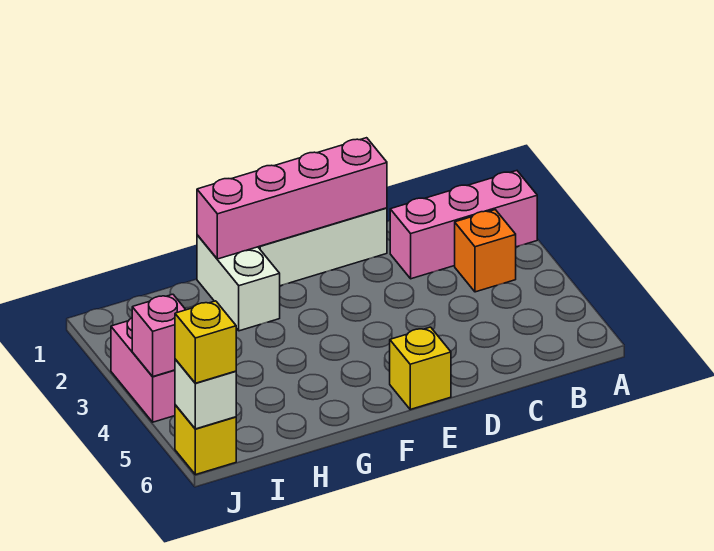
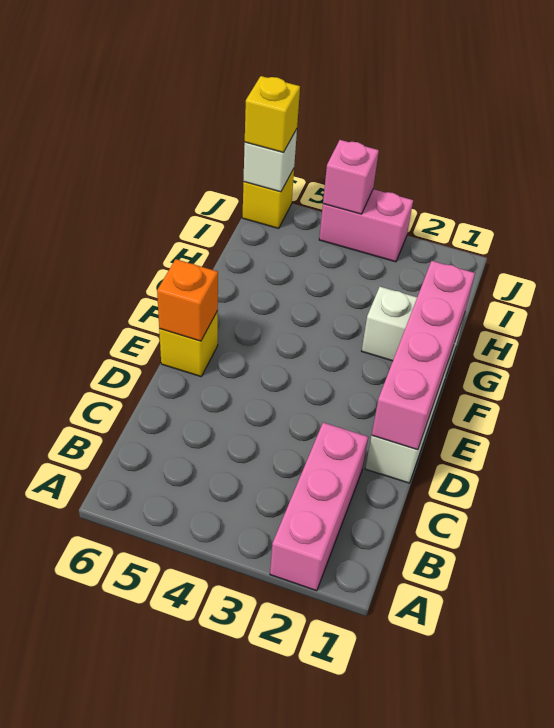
orange 1x1 brick [455,210,516,292] -> orange 1x1 brick moved to [157,259,218,341]

